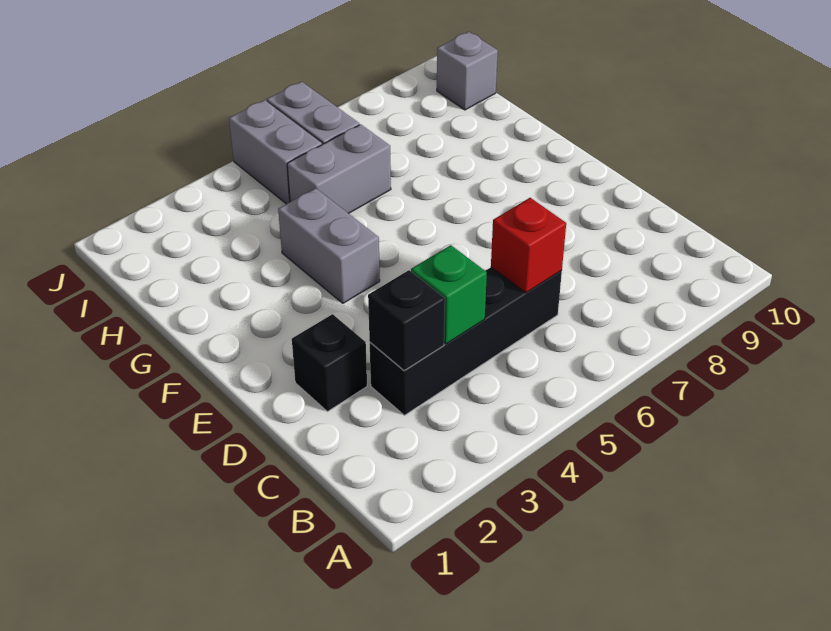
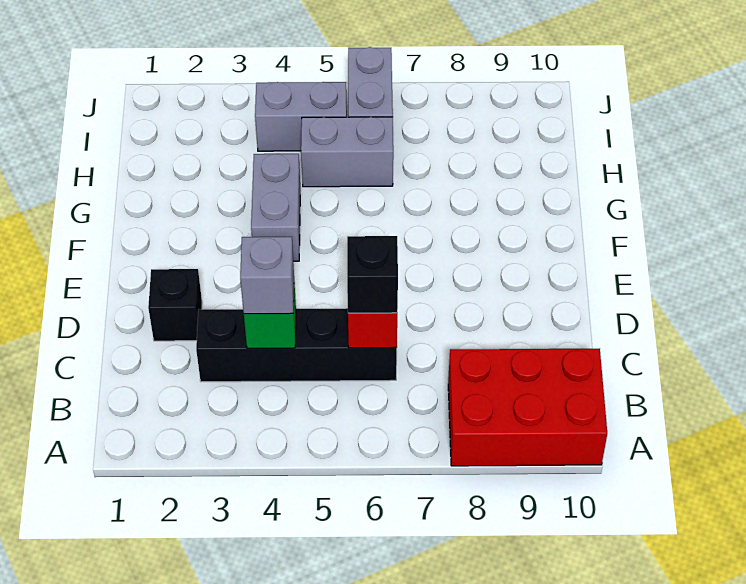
none -> red 2x3 brick [448,349,607,466]
black 1x1 brick [368,270,445,371] -> black 1x1 brick moved to [347,236,398,313]
grey 1x2 brick [229,100,322,204] -> grey 1x2 brick turned to [255,82,347,151]
grey 1x1 brick [437,32,498,110] -> grey 1x1 brick moved to [240,237,294,314]

